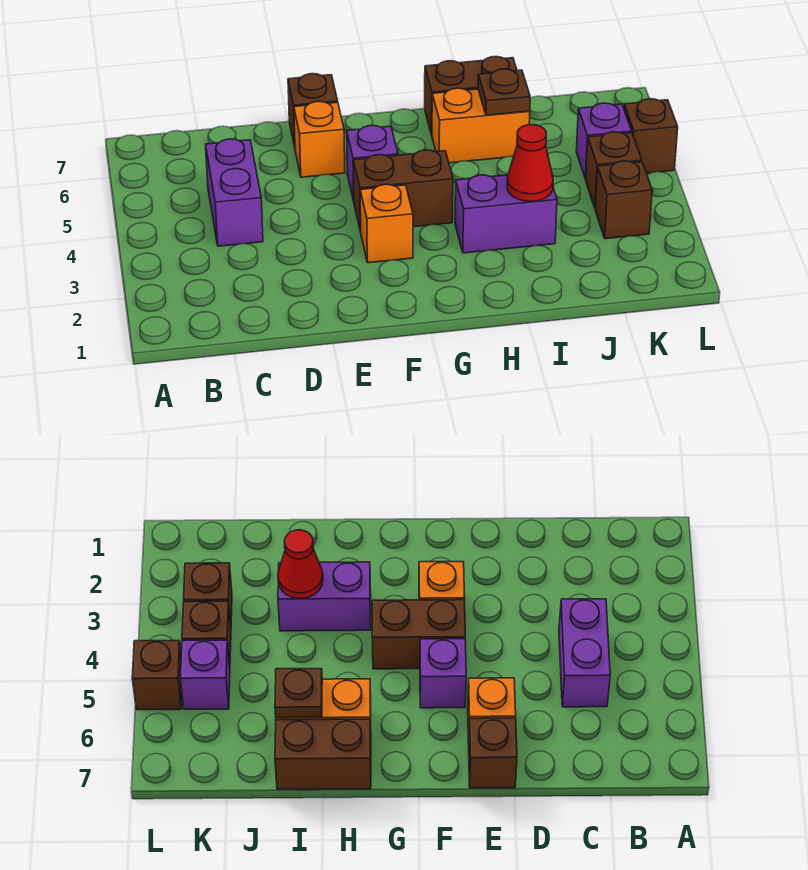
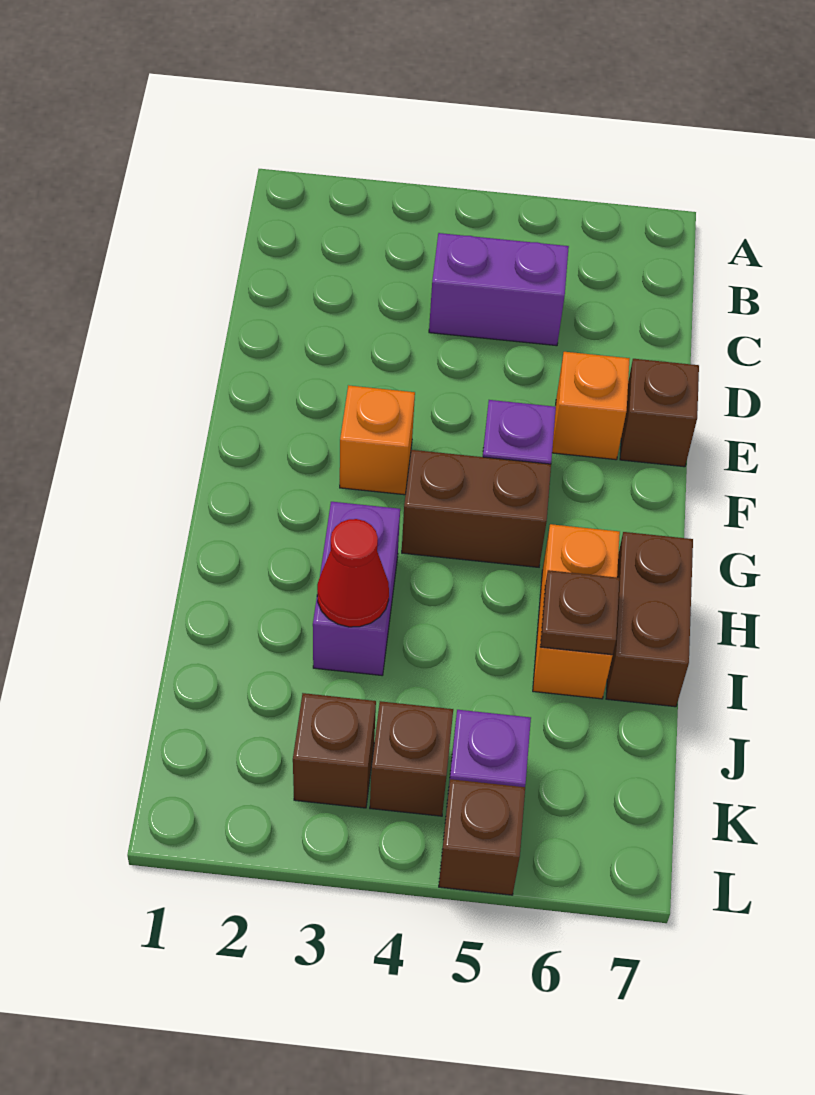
brown 1x2 brick [353,150,453,232] -> brown 1x2 brick turned to [402,450,551,567]

